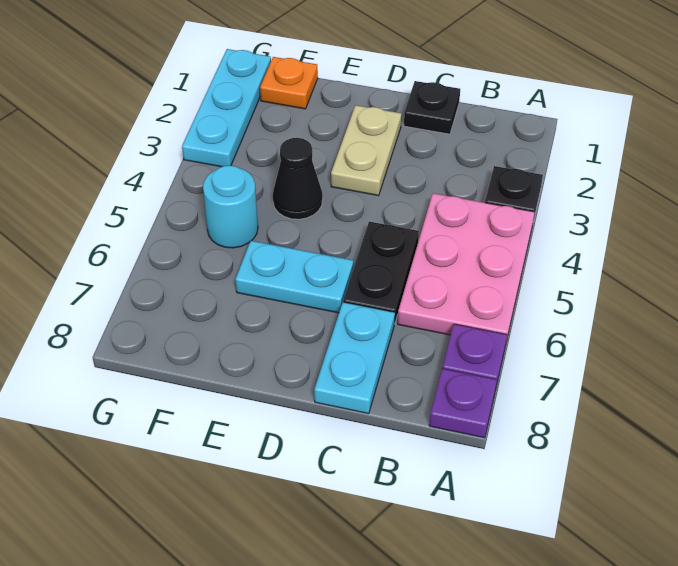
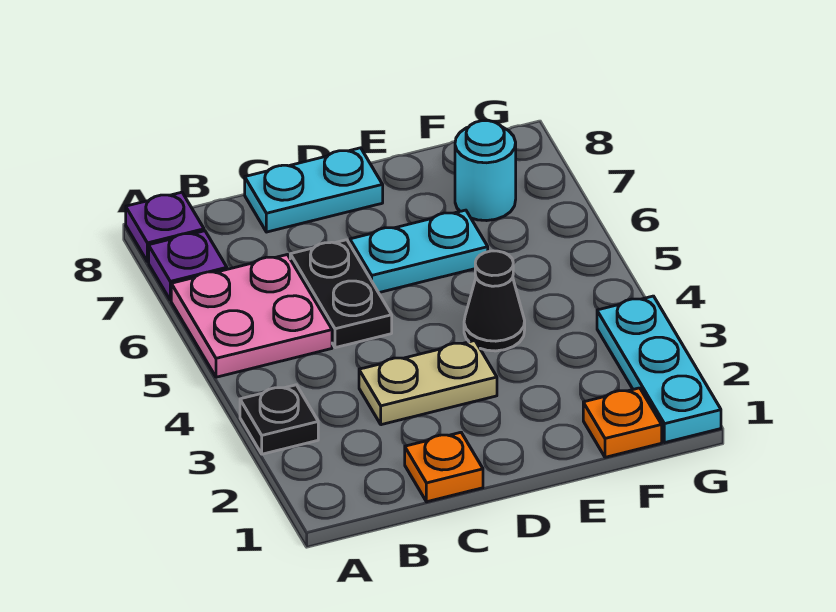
pink 2x3 plate [398,193,535,346] -> pink 2x2 plate [171,255,332,377]
black 1x1 plate [404,81,460,134] -> orange 1x1 plate [405,432,483,502]
cyan 1x2 plate [314,302,395,414] -> cyan 1x2 plate turned to [245,148,383,232]
tan 1x2 plate [331,105,402,196] -> tan 1x2 plate turned to [359,341,497,425]
cyan 1x1 round brick [203,165,258,248] -> cyan 1x1 round brick moved to [455,121,516,221]

